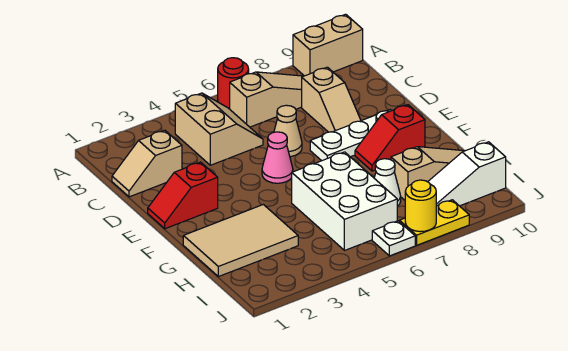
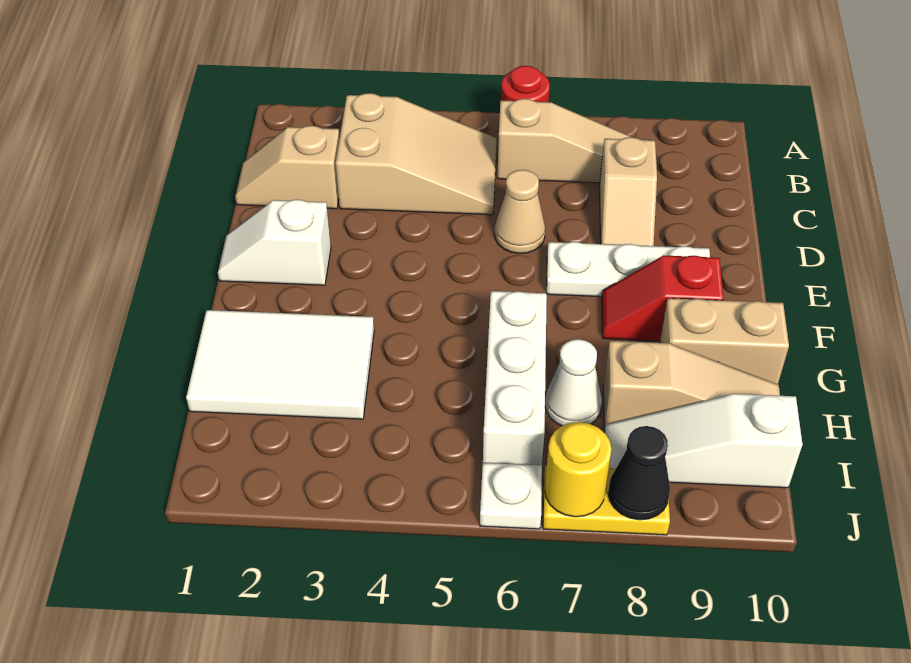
tan 1x2 brick [293,14,363,76] -> tan 1x2 brick moved to [660,298,789,384]
tan 2x2 slope [175,93,263,165] -> tan 2x3 slope [336,93,497,215]
red 1x2 slope [148,162,218,229] -> white 1x2 slope [218,200,331,285]
pink 1x1 cone [262,132,293,183] -> none
tan 2x3 tile [183,205,298,277] -> white 2x3 tile [186,310,374,419]
white 2x3 brick [292,152,397,251] -> white 1x3 brick [483,291,547,465]
none -> black 1x1 cone [608,426,670,520]

